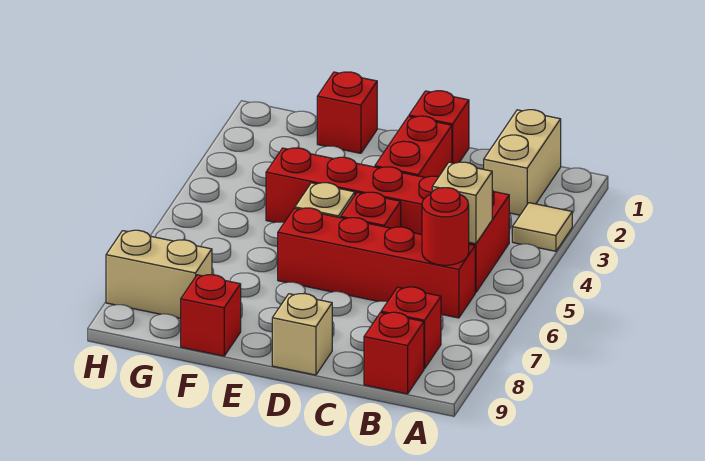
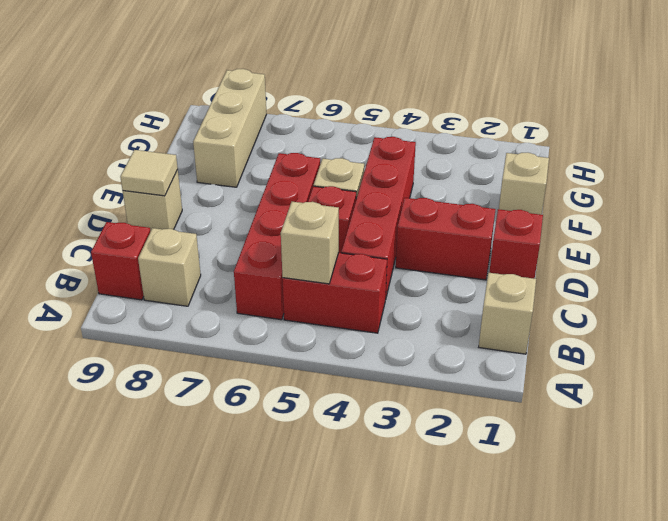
tan 1x1 tile [512,203,572,251] -> tan 1x1 tile moved to [120,150,178,196]
tan 1x2 brick [484,110,561,215] -> tan 1x1 brick [479,273,536,354]
red 1x1 round brick [422,188,469,265] -> none
red 1x1 brick [381,287,441,369] -> tan 1x1 brick [138,228,201,306]
red 1x1 brick [317,72,377,153] -> tan 1x1 brick [499,153,549,215]
red 1x1 brick [181,275,241,356] -> none
tan 1x2 brick [106,230,212,318] -> tan 1x3 brick [193,69,267,187]

